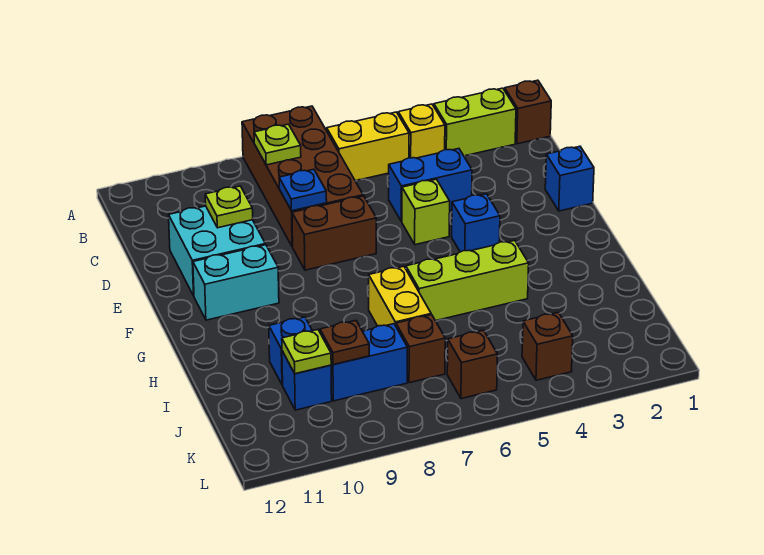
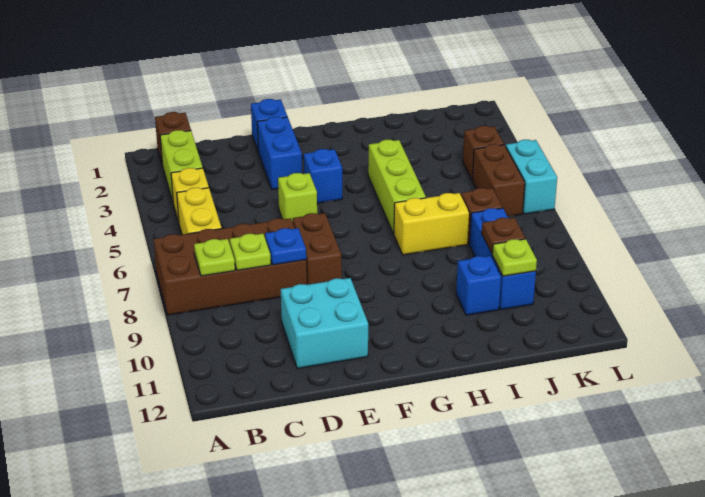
blue 1x2 brick [389,149,472,222] -> blue 1x2 brick moved to [257,117,302,189]
lime 1x1 plate [205,186,253,228] -> lime 1x1 plate moved to [230,233,271,270]
cyan 1x2 brick [193,245,279,320] -> cyan 1x2 brick moved to [506,140,557,214]
brown 1x1 brick [447,330,498,399] -> brown 1x2 brick [472,144,525,216]

